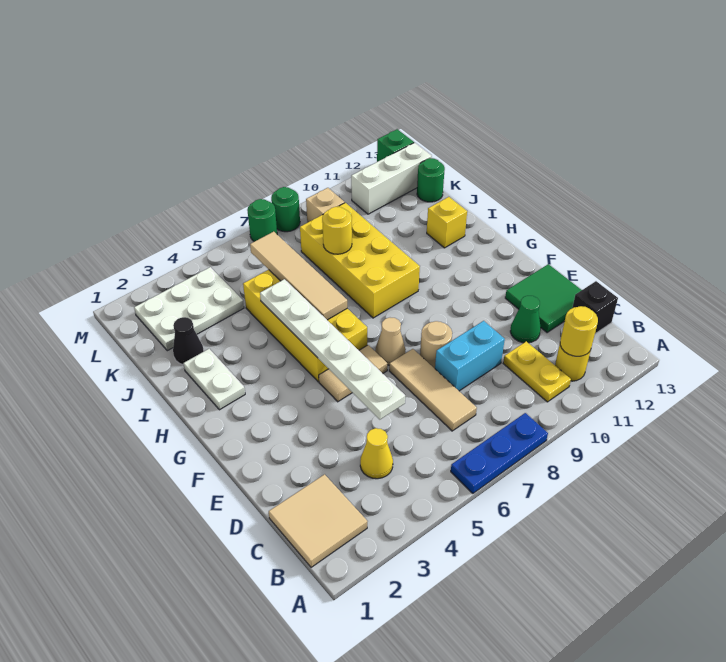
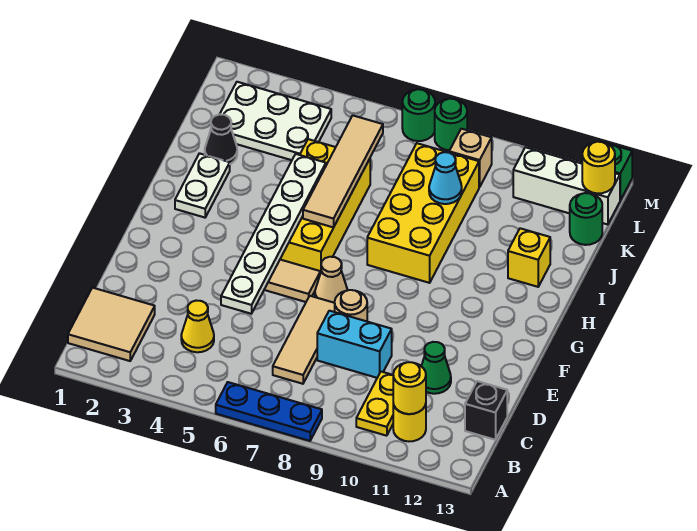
green 2x2 tile [505,264,581,333] -> none
yellow 1x1 round brick [322,207,352,254] -> yellow 1x1 round brick moved to [582,142,615,193]
none -> cyan 1x1 cone [429,152,462,204]

